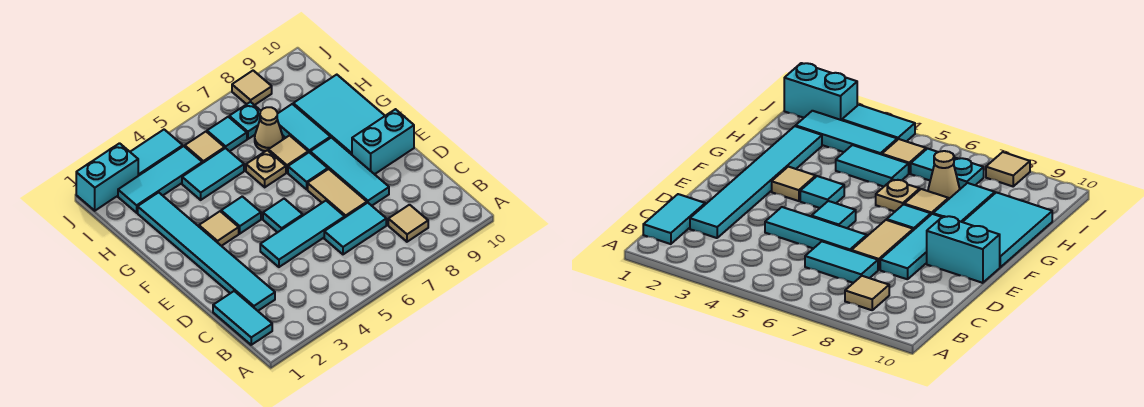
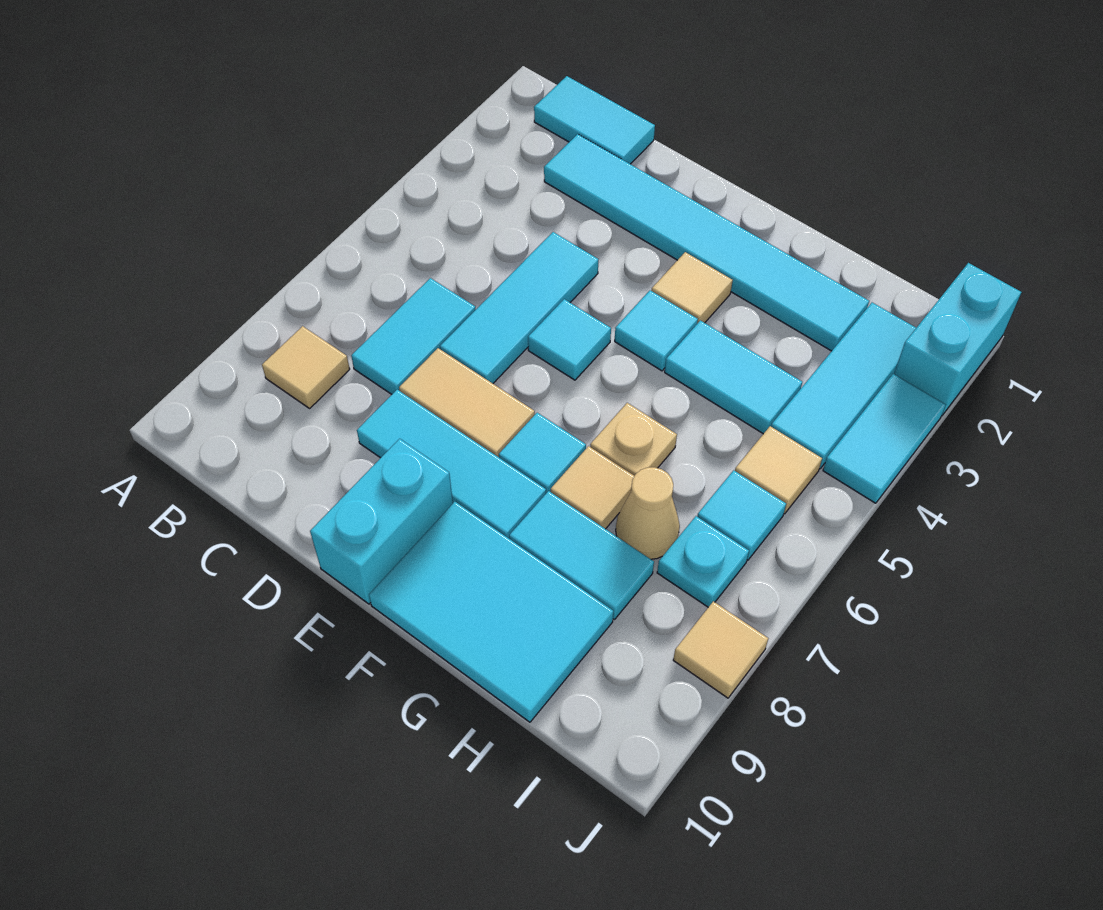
cyan 1x2 tile [182,148,244,200] -> cyan 1x2 tile turned to [665,321,802,434]

